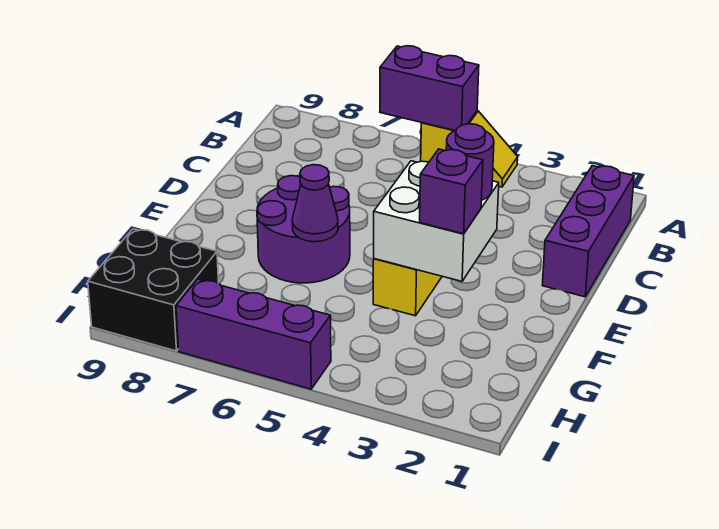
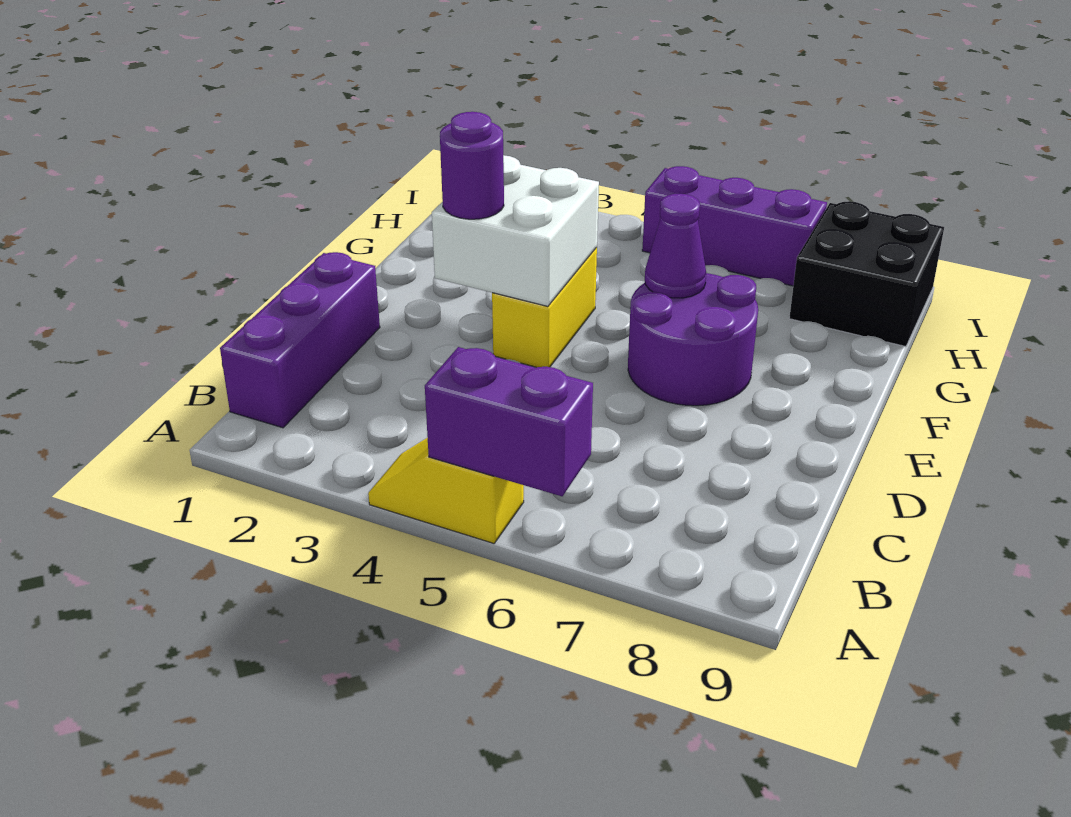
purple 1x1 brick [420,149,483,234] -> none

